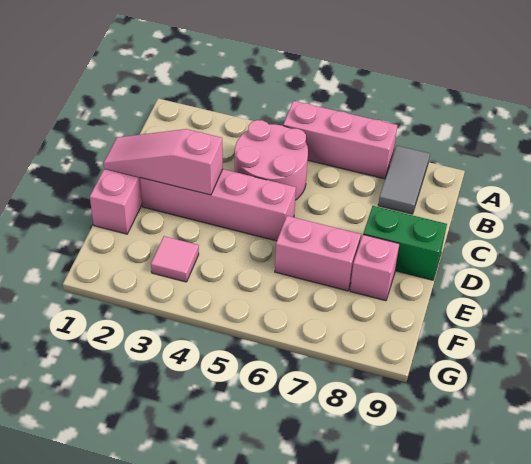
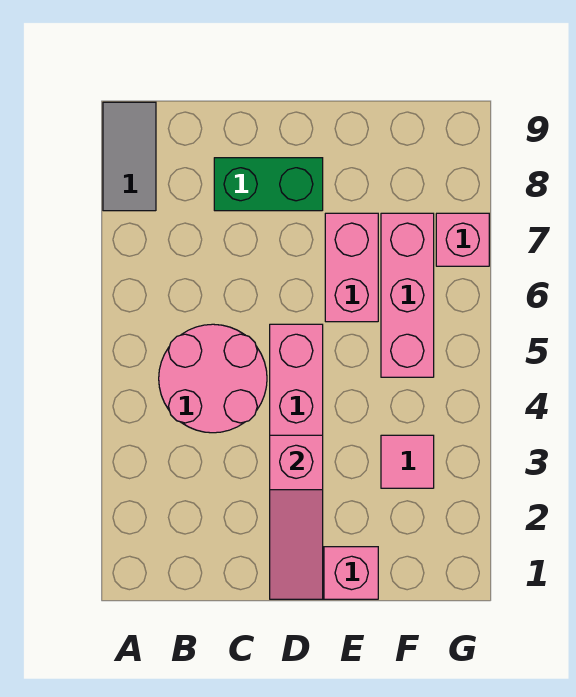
pink 1x3 brick [283,101,397,179] -> pink 1x3 brick moved to [381,213,434,377]
grey 1x2 tile [378,146,430,214] -> grey 1x2 tile turned to [103,102,156,211]
green 1x2 brick [363,206,447,280] -> green 1x2 brick turned to [214,158,323,211]
pink 1x1 brick [350,235,400,301] -> pink 1x1 brick moved to [436,213,489,266]

